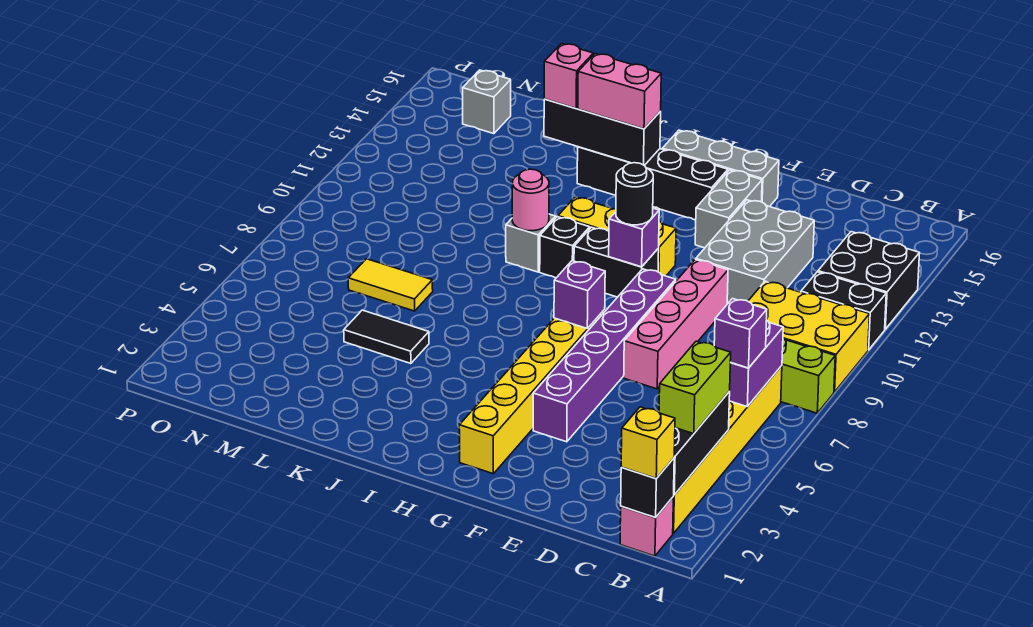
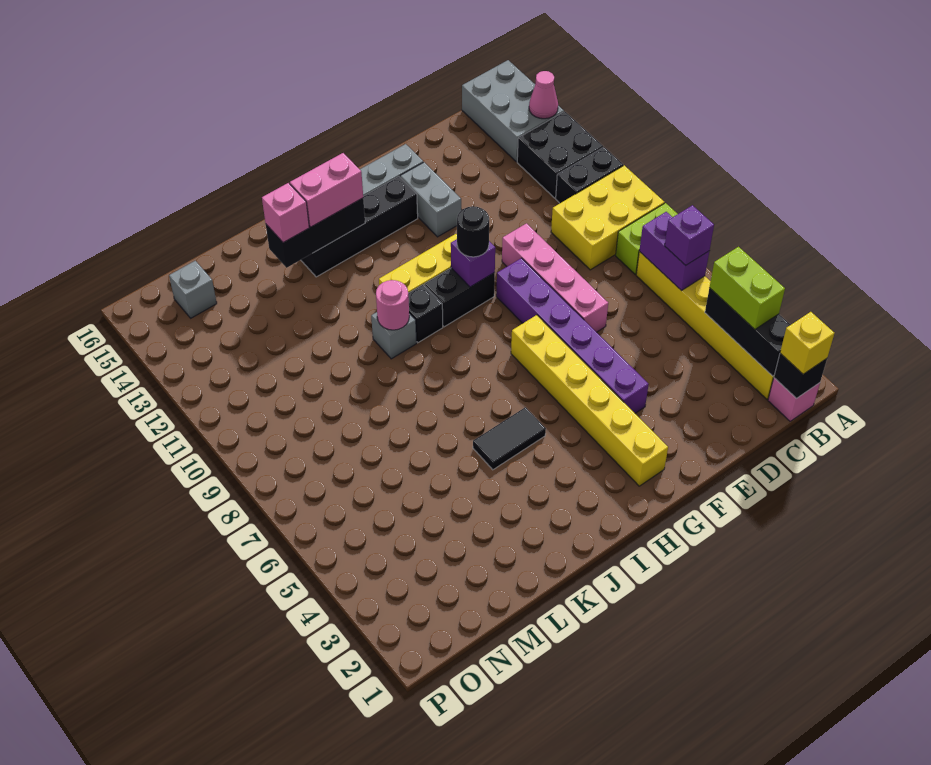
none -> pink 1x1 cone [529,71,558,119]
grey 2x3 brick [696,200,814,304] -> grey 2x3 brick moved to [462,60,564,162]
purple 1x1 brick [554,261,605,329] -> none
black 1x2 tile [344,310,429,363] -> black 1x2 tile moved to [473,407,546,470]
yellow 1x2 tile [348,259,433,311] -> none

